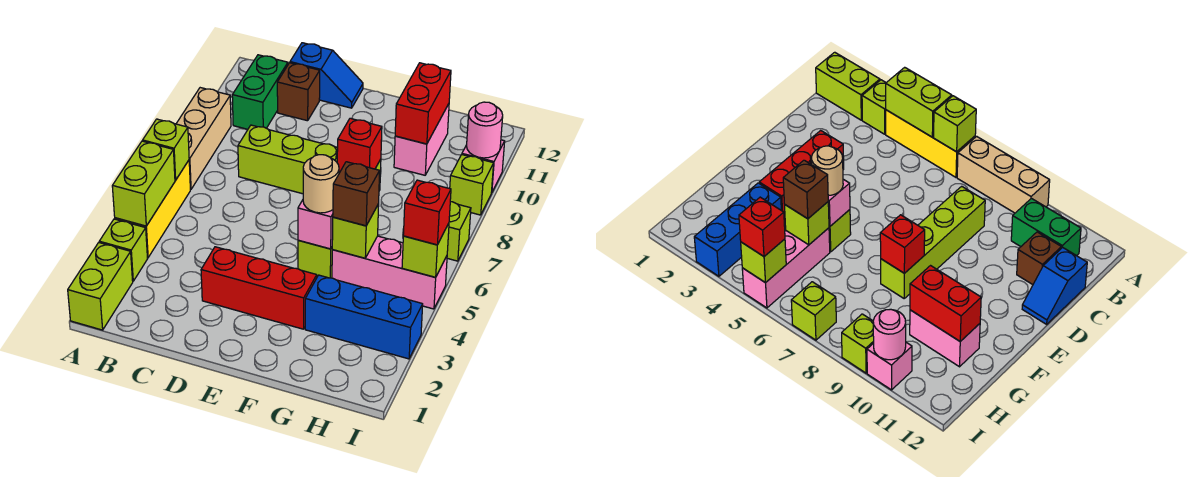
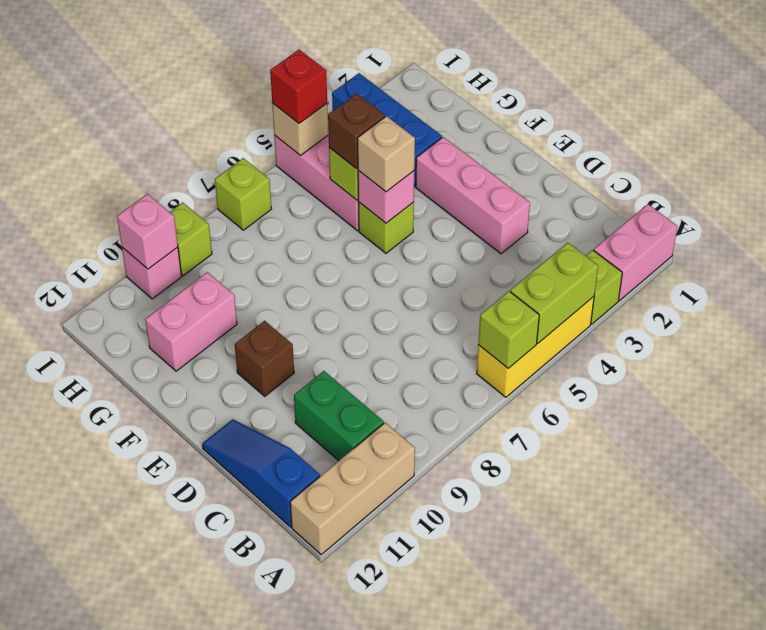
lime 1x2 brick [68,243,133,330] -> pink 1x2 brick [594,204,677,301]
tan 1x3 brick [176,88,231,189] -> tan 1x3 brick moved to [290,423,415,555]
green 1x2 brick [232,55,288,129] -> green 1x2 brick turned to [294,371,384,461]
lime 1x4 brick [238,125,381,194] -> none
brown 1x1 brick [277,63,320,121] -> brown 1x1 brick moved to [235,321,294,396]
blue 1x2 slope [290,43,363,108] -> blue 1x3 slope [202,419,320,527]
red 1x3 brick [201,247,317,329] -> pink 1x3 brick [416,137,530,254]
tan 1x1 round brick [303,155,339,213] -> tan 1x1 brick [358,116,415,192]
red 1x1 brick [337,118,382,172] -> none
red 1x2 brick [395,63,451,144] -> none
lime 1x1 brick [402,223,449,277] -> tan 1x1 brick [272,103,328,155]
pink 1x1 round brick [467,102,503,158] -> pink 1x1 brick [117,194,178,269]

